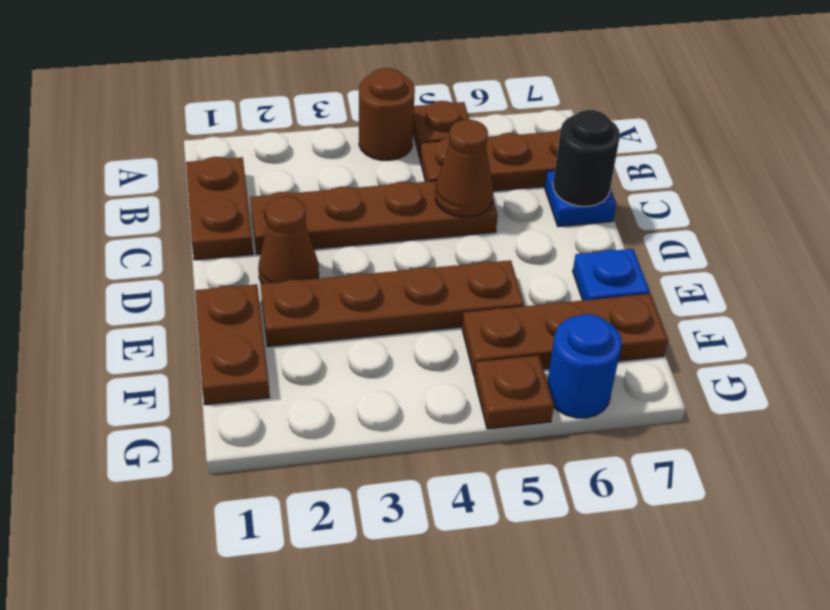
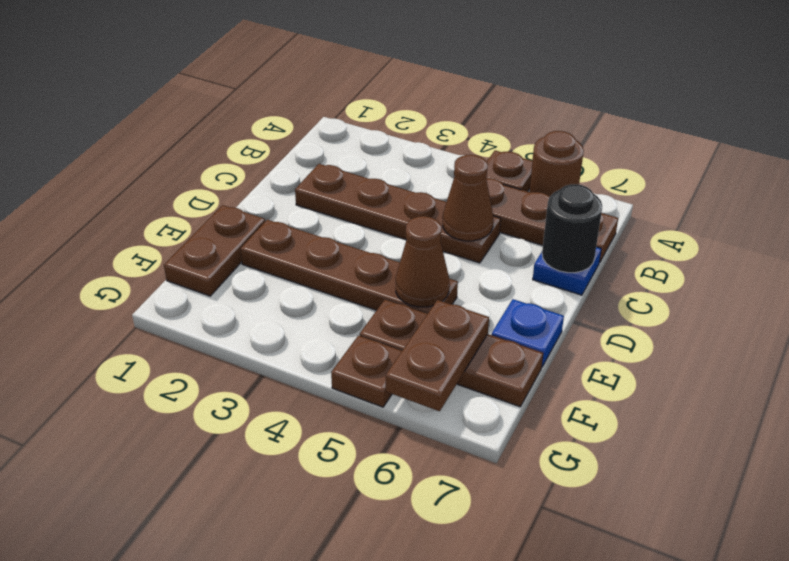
brown 1x1 round brick [359,68,415,161] -> brown 1x1 round brick moved to [529,131,584,196]
brown 1x2 plate [186,157,253,260] -> brown 1x2 plate moved to [386,300,489,411]
brown 1x1 cone [258,197,319,284] -> brown 1x1 cone moved to [396,216,449,307]
blue 1x1 round brick [547,314,622,418] -> none

